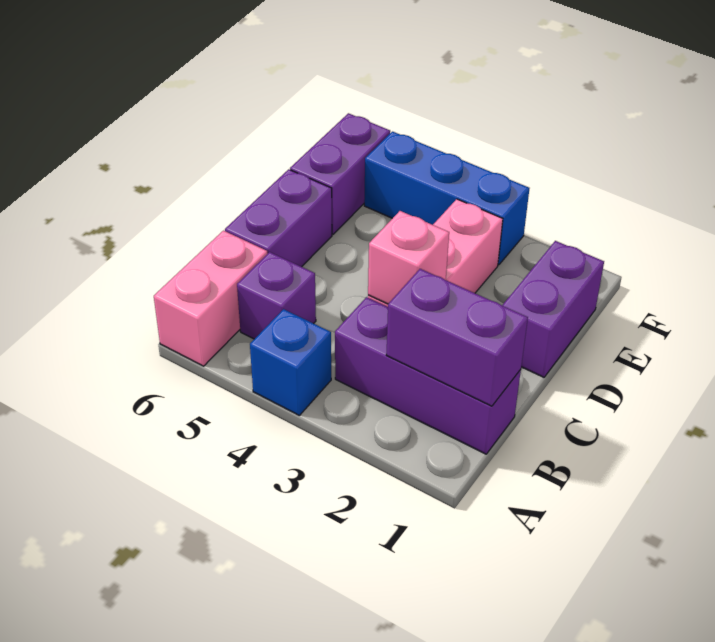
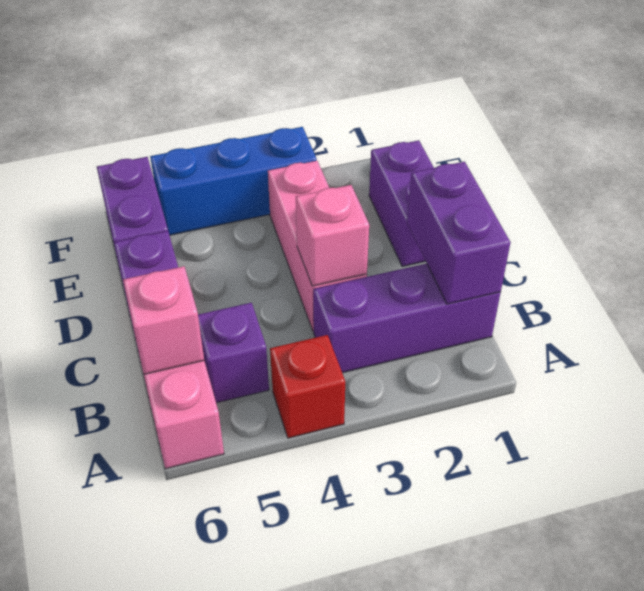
blue 1x1 brick [250,309,331,415] -> red 1x1 brick [270,335,345,438]
purple 1x2 brick [386,269,528,406] -> purple 1x2 brick turned to [407,162,511,304]
none -> pink 1x1 brick [123,266,204,374]

